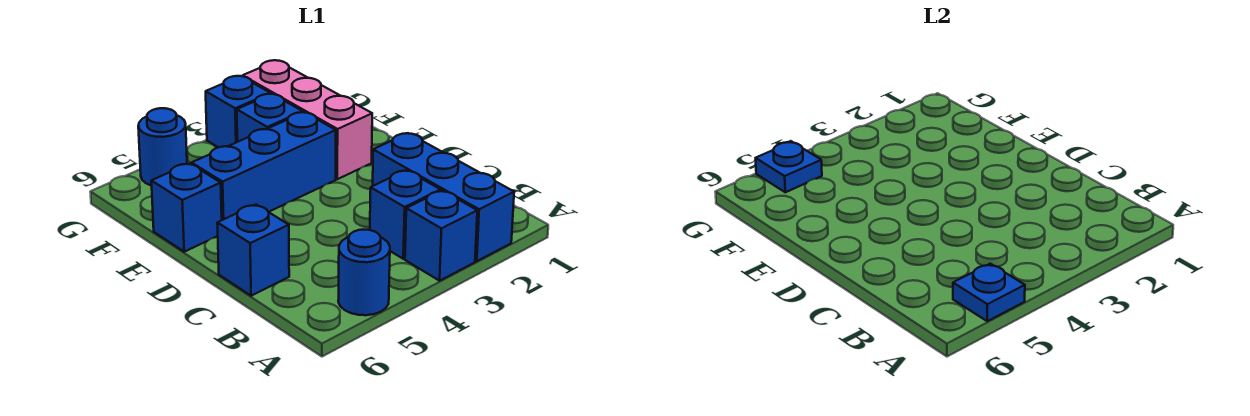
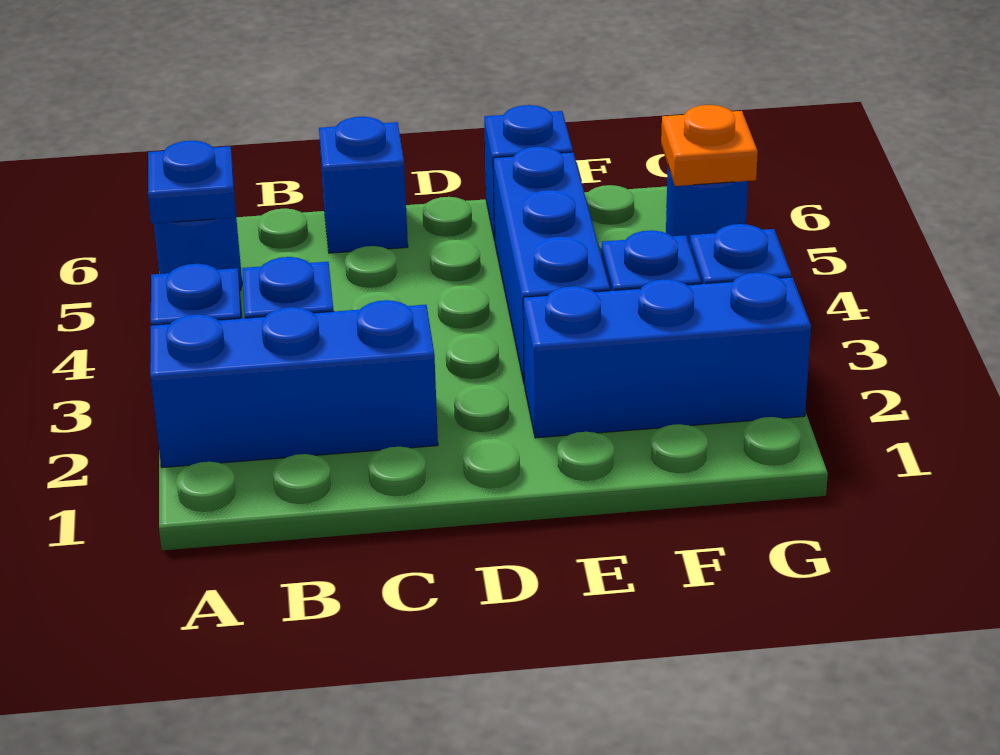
pink 1x3 brick [243,60,372,179] -> blue 1x3 brick [523,273,811,438]
blue 1x1 plate [756,142,822,192] -> orange 1x1 plate [661,105,758,186]

